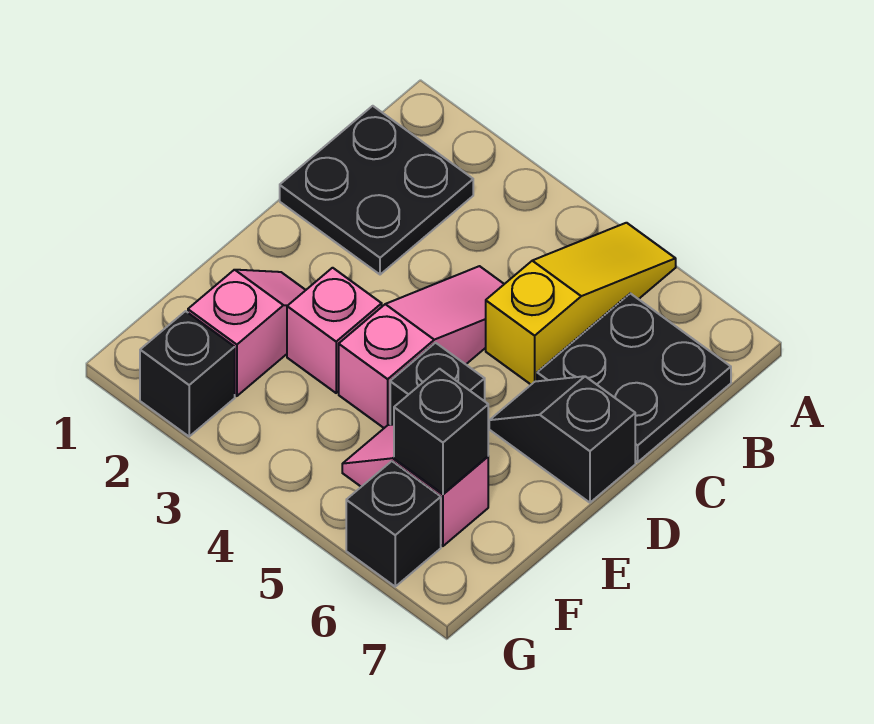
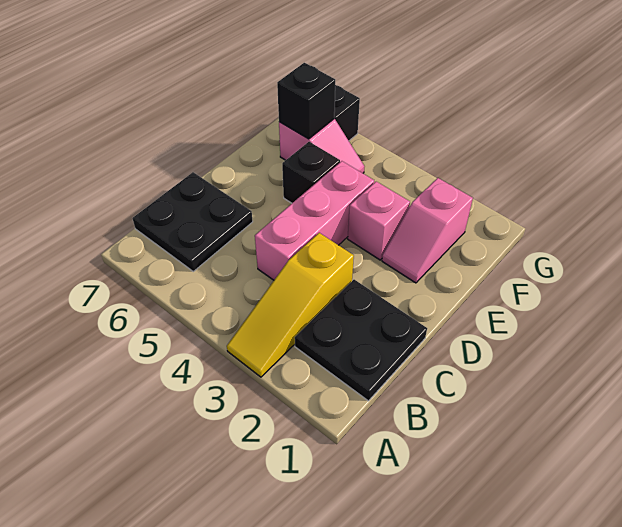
yellow 1x3 slope [486,223,676,384] -> yellow 1x3 slope moved to [227,233,354,377]
pink 1x3 slope [339,266,504,428] -> pink 1x3 brick [255,161,374,280]
black 1x2 slope [489,376,635,503] -> none
black 1x1 brick [140,311,235,436] -> none

